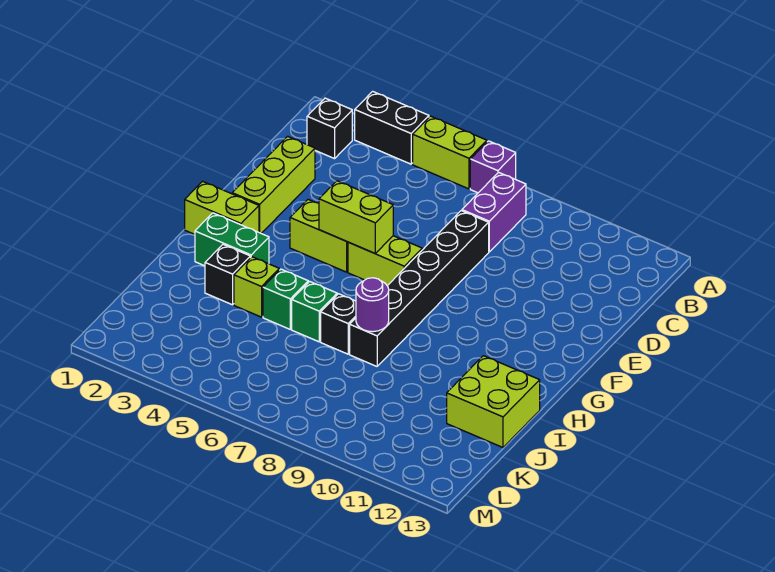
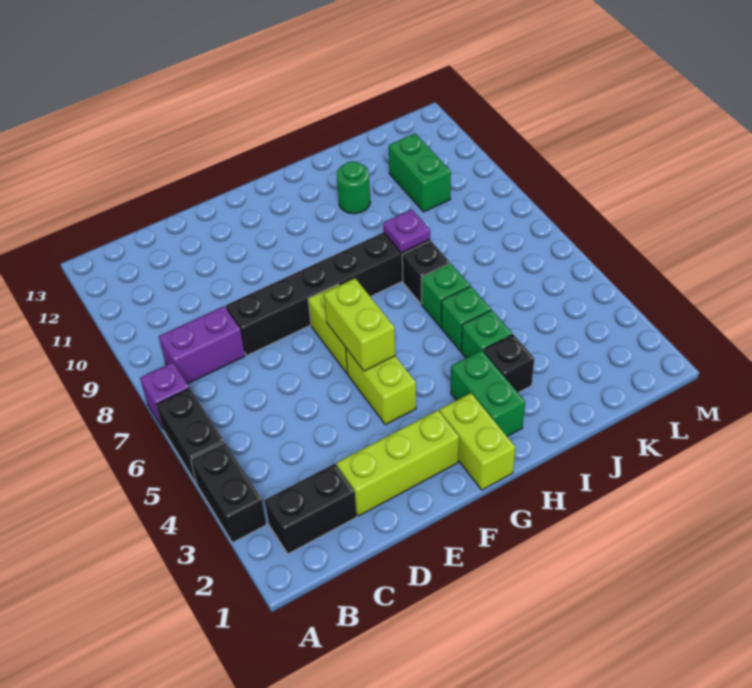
lime 1x2 brick [413,116,487,189] -> black 1x2 brick [156,388,224,484]
black 1x1 brick [307,98,352,159] -> black 1x2 brick [265,464,357,554]
lime 1x1 brick [234,257,279,317] -> green 1x1 brick [461,310,512,358]
purple 1x1 round brick [356,278,389,332] -> purple 1x1 plate [383,209,430,253]
none -> green 1x1 round brick [337,161,370,214]
lime 2x2 brick [447,356,540,447] -> none
none -> green 1x2 brick [389,133,451,212]

